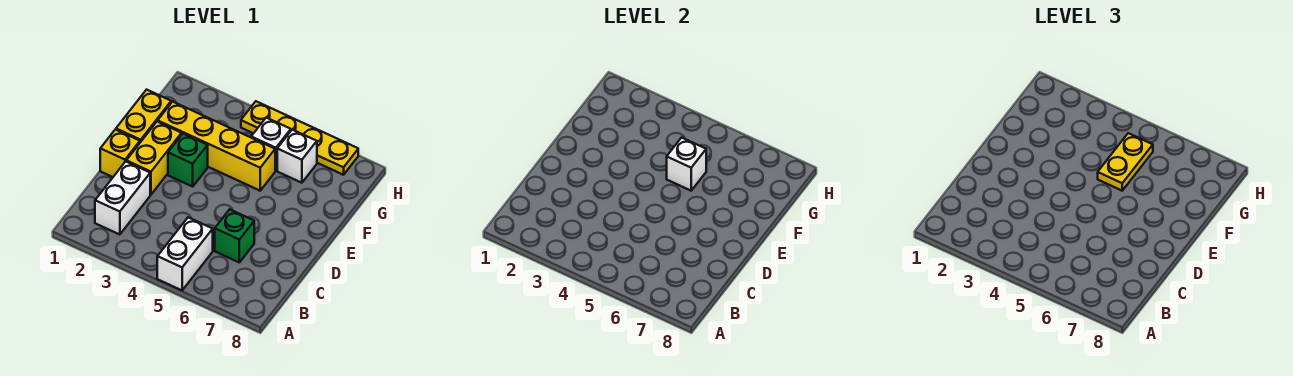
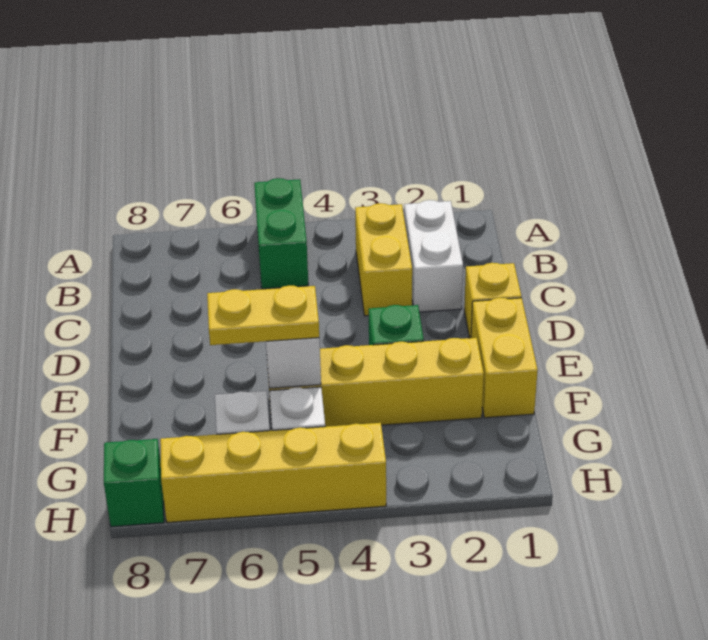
white 1x2 brick [157,217,213,290] -> green 1x2 brick [254,178,308,289]
green 1x1 brick [215,209,254,262] -> green 1x1 brick moved to [104,439,164,527]
yellow 1x2 brick [126,122,182,195] -> yellow 1x2 brick moved to [355,203,412,316]
yellow 1x2 plate [1098,133,1153,191] -> yellow 1x2 plate turned to [207,286,319,345]
yellow 1x4 plate [241,101,358,175] -> yellow 1x4 brick [160,423,386,523]

